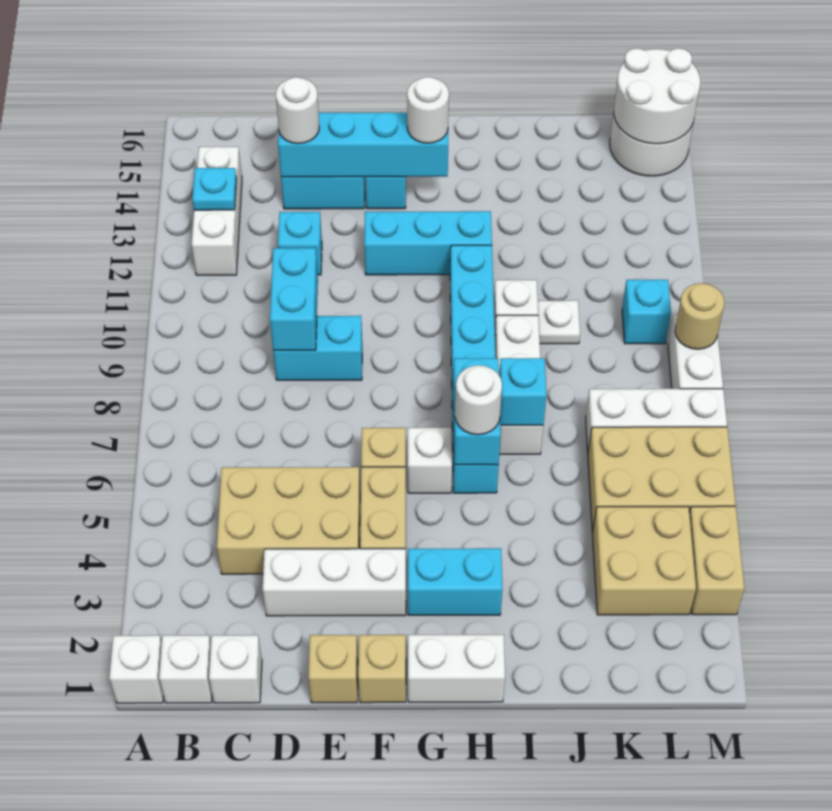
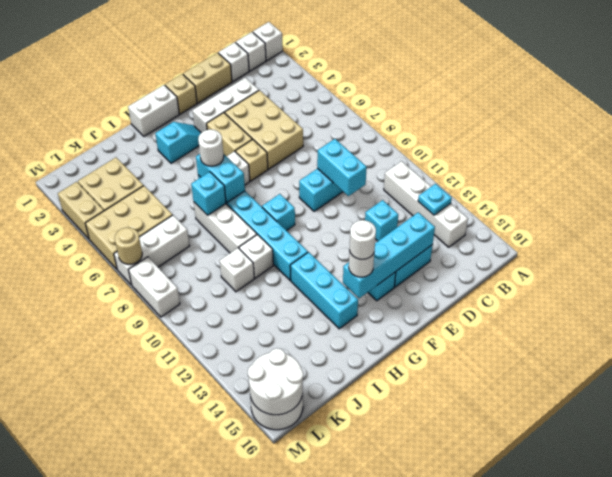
white 1x3 brick [192,147,242,275] -> white 1x4 brick [384,161,468,247]
tan 2x3 brick [217,467,360,574] -> tan 2x3 brick turned to [225,90,303,169]
white 1x1 round brick [276,77,319,144] -> white 1x1 round brick moved to [349,220,376,259]
tan 1x1 brick [308,635,358,703] -> tan 1x2 brick [183,53,232,103]
cyan 1x3 brick [364,211,492,275] -> cyan 1x3 brick turned to [290,252,358,329]
cyan 1x2 brick [408,548,502,615] -> cyan 1x2 slope [155,122,201,163]
white 1x1 plate [538,300,580,344] -> white 1x1 brick [220,248,254,292]
cyan 1x1 brick [622,280,671,344] -> cyan 1x1 brick moved to [262,194,295,231]
tan 1x1 round brick [675,283,724,349] -> tan 1x1 round brick moved to [115,227,142,264]

